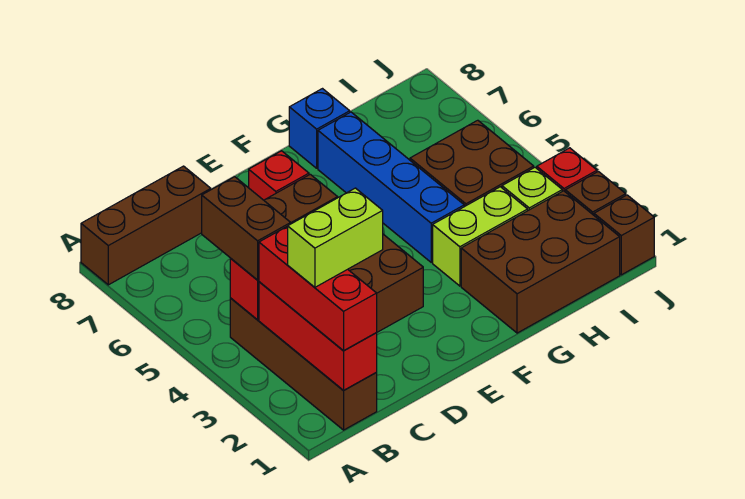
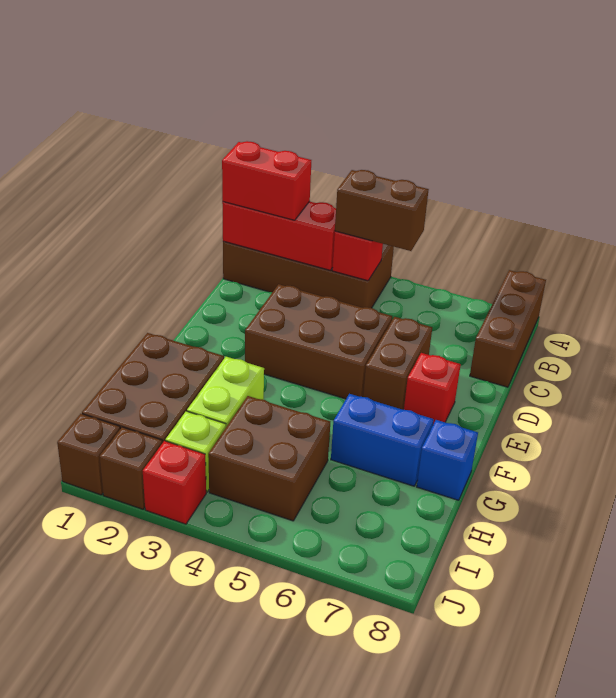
brown 1x4 brick [230,298,377,430] -> brown 2x4 brick [223,241,394,308]
red 1x3 brick [259,226,377,351] -> red 1x2 brick [222,141,311,220]
lime 1x2 brick [288,188,383,287] -> none
blue 1x4 brick [318,112,464,262] -> blue 1x2 brick [331,394,434,486]

